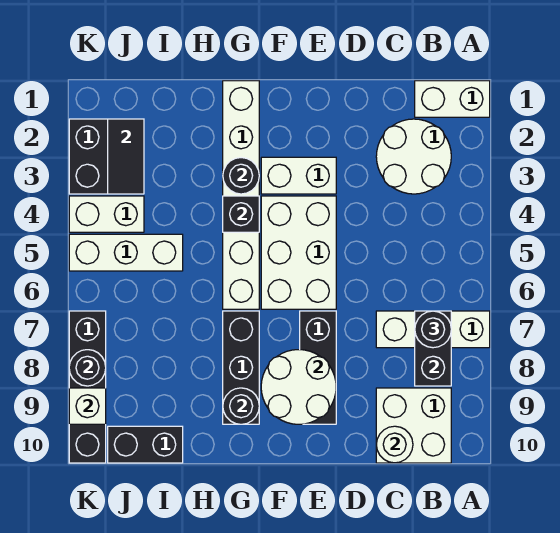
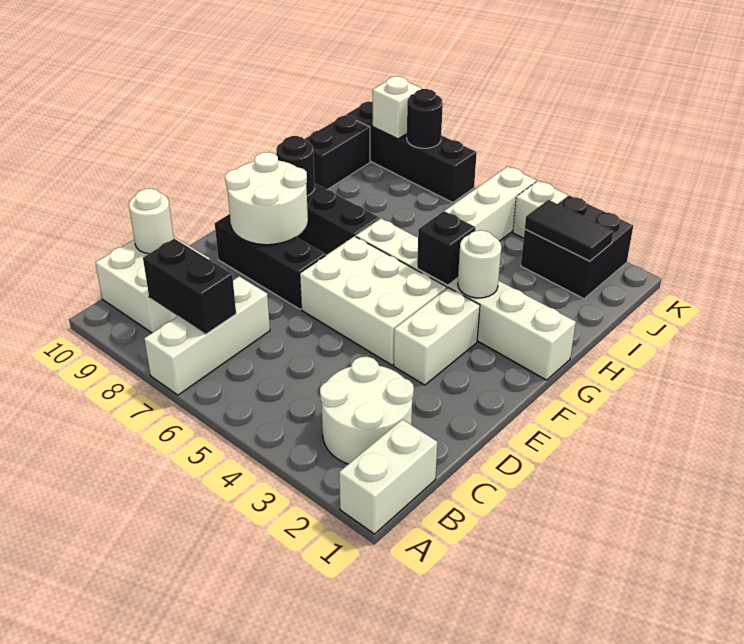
black 1x1 round brick [415,311,451,348] -> none
black 1x1 round brick [223,158,259,194] -> white 1x1 round brick [458,230,501,298]
white 1x2 brick [69,196,144,232] -> white 1x1 brick [513,181,568,238]

